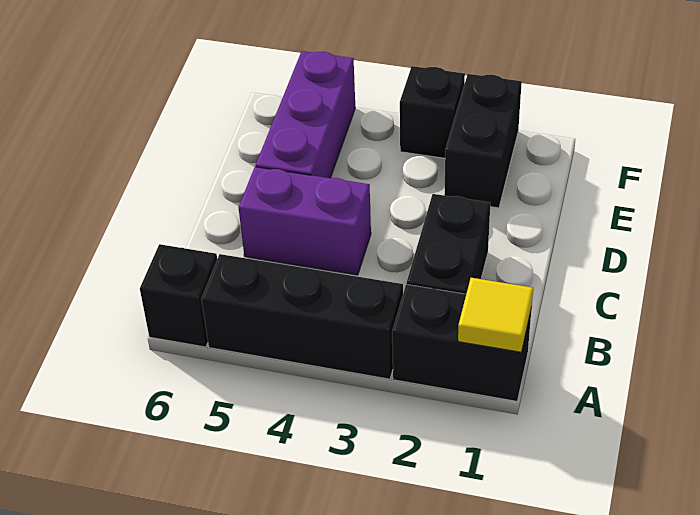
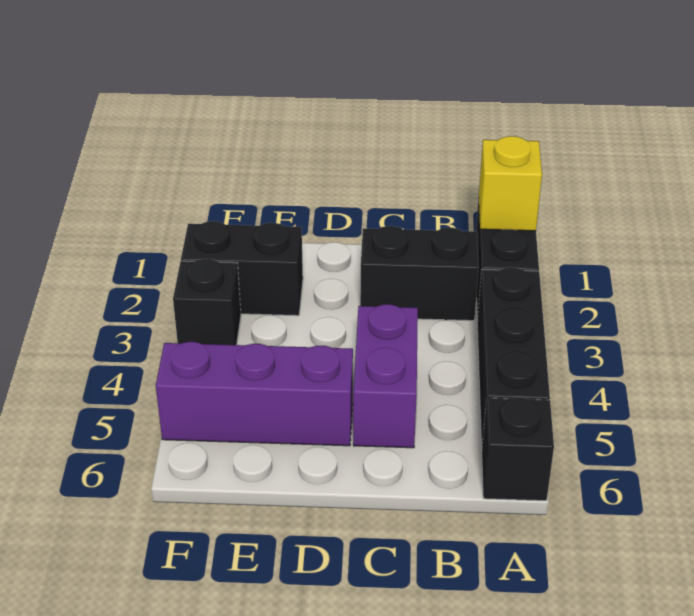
yellow 1x1 tile [458,278,533,352] -> yellow 1x1 brick [479,136,542,231]

